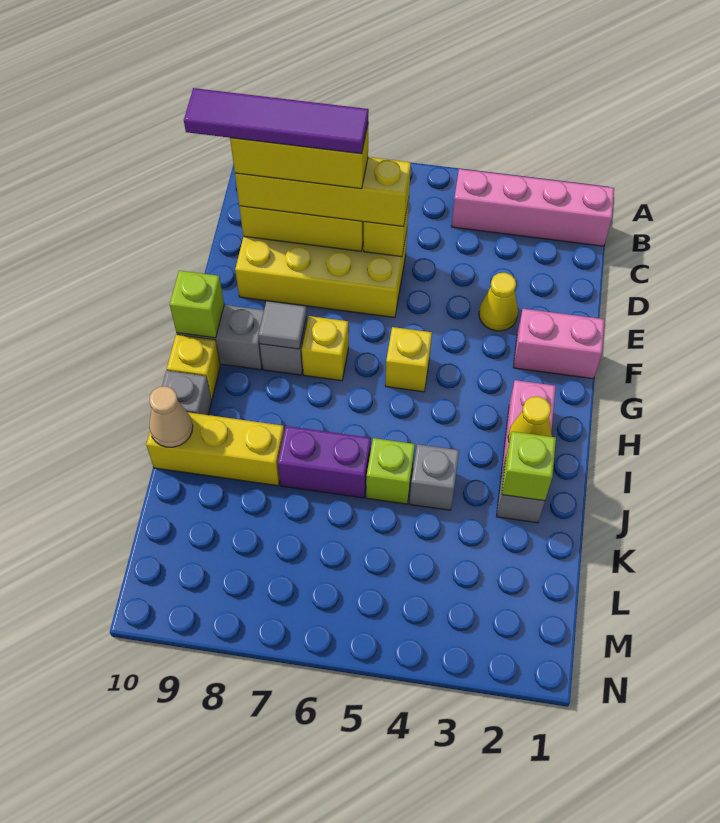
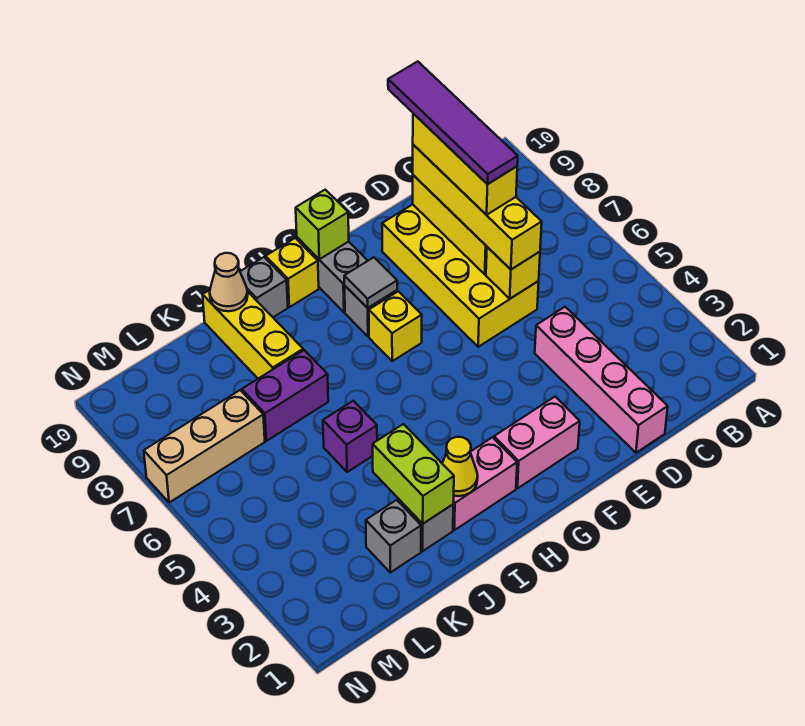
pink 1x4 brick [451,169,614,246] -> pink 1x4 brick moved to [535,307,668,453]
yellow 1x1 cone [479,273,518,331] -> none
pink 1x2 brick [513,309,605,379] -> pink 1x2 brick turned to [494,397,580,488]
yellow 1x1 brick [385,327,432,392] -> none
lime 1x1 brick [502,431,556,501] -> lime 1x2 brick [373,424,454,524]
grey 1x1 brick [410,444,459,510] -> grey 1x1 brick moved to [366,500,421,573]
lime 1x1 brick [366,438,415,504] -> purple 1x1 brick [323,401,377,472]
purple 1x2 brick [278,426,371,498] -> purple 1x2 brick turned to [242,350,328,441]
none -> tan 1x3 brick [144,390,265,503]

